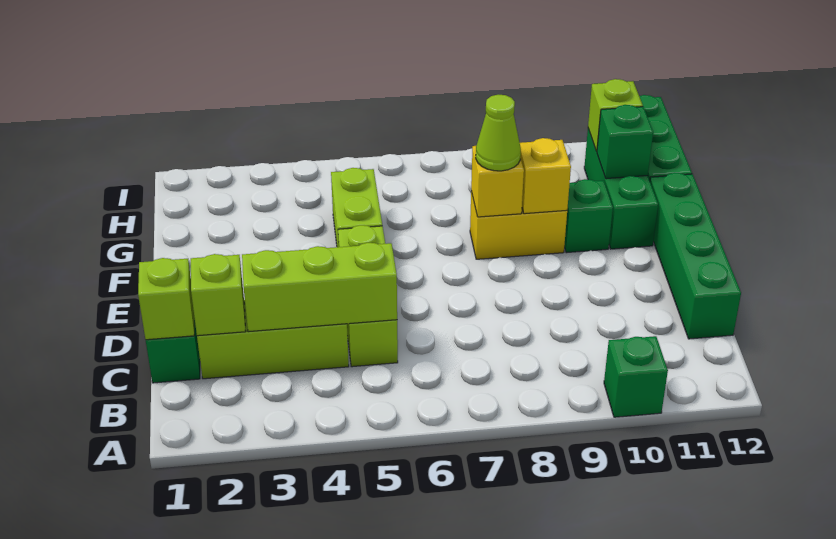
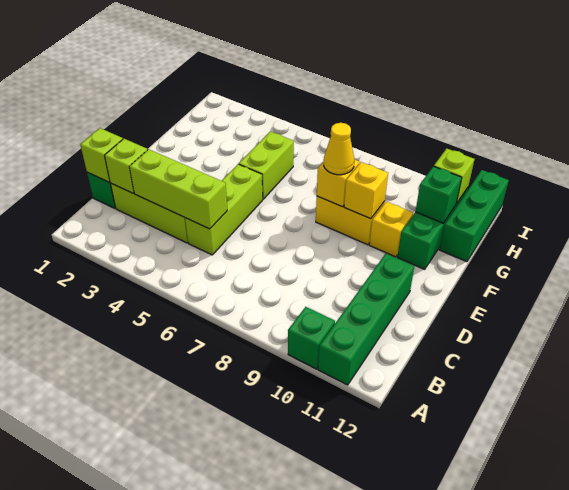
green 1x4 brick [650,173,741,339] -> green 1x4 brick moved to [318,254,414,385]
lime 1x1 cone [476,95,521,171] -> yellow 1x1 cone [324,123,354,175]
green 1x1 brick [564,179,613,253] -> yellow 1x1 brick [369,202,413,257]

